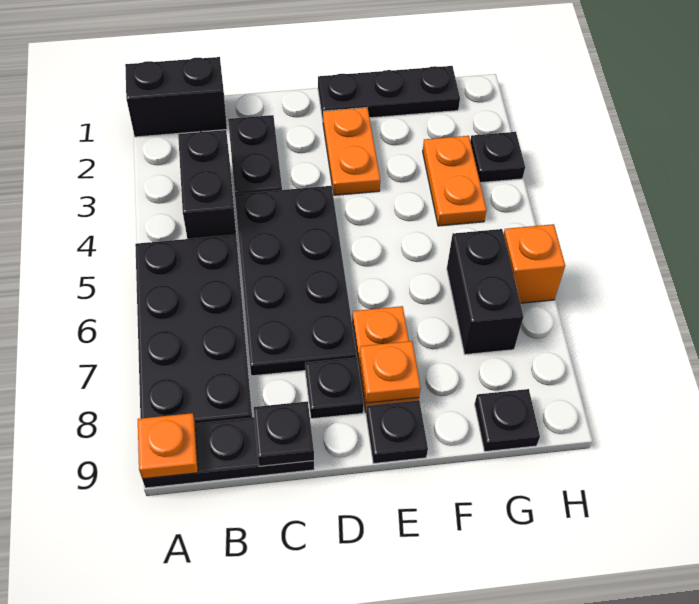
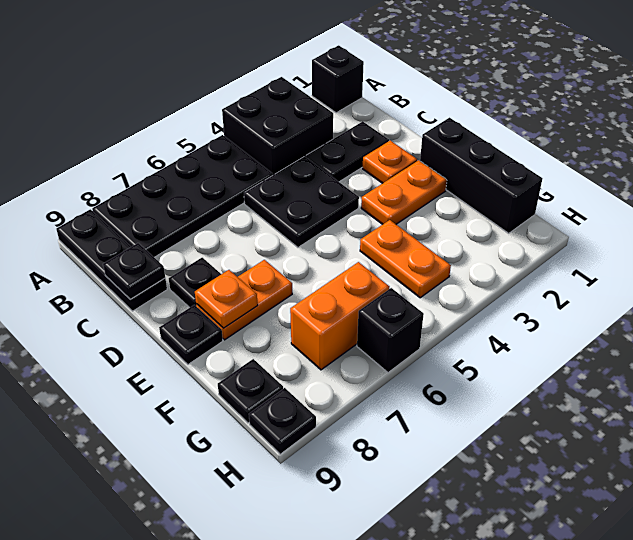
black 1x2 brick [125,57,227,137] -> black 1x1 brick [312,45,364,113]
orange 1x1 plate [138,413,198,479] -> orange 1x1 plate moved to [363,140,417,183]
black 1x2 brick [178,130,237,239] -> black 2x2 brick [222,77,333,175]
black 2x4 plate [235,186,357,376] -> black 2x2 plate [244,156,359,247]
black 1x3 plate [318,66,460,120] -> black 1x3 brick [420,118,542,233]
orange 1x2 plate [423,136,487,226] -> orange 1x2 plate turned to [360,220,451,298]
black 1x2 brick [447,229,523,355] -> orange 1x2 brick [290,262,389,370]
black 1x1 plate [470,132,525,183] -> black 1x1 plate moved to [249,388,316,454]
orange 1x1 brick [504,224,565,303] -> black 1x1 brick [357,288,424,373]

